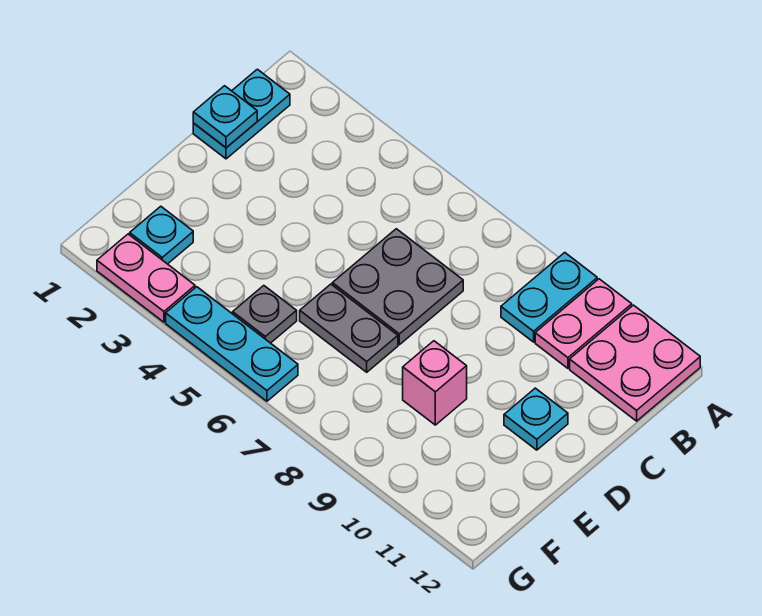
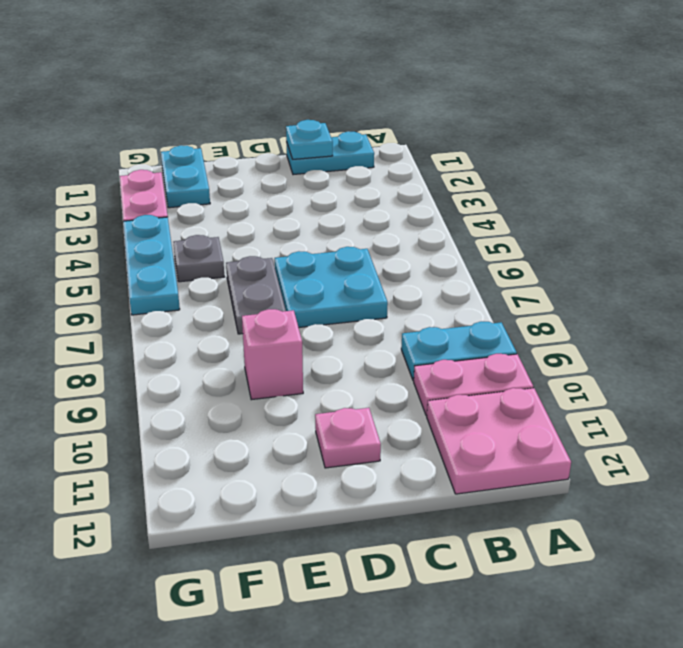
grey 2x2 plate [332,229,463,345] -> cyan 2x2 plate [275,247,388,327]
cyan 1x1 plate [504,388,568,450] -> pink 1x1 plate [315,408,381,468]
cyan 1x1 plate [130,206,193,264] -> cyan 1x2 plate [161,145,210,208]

